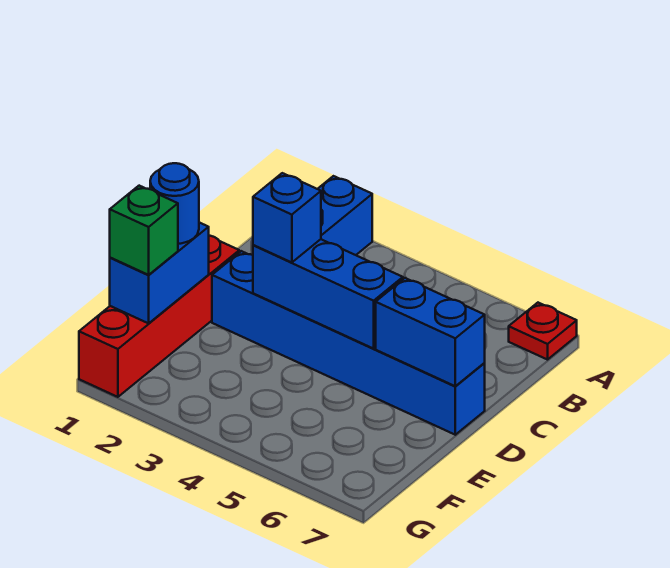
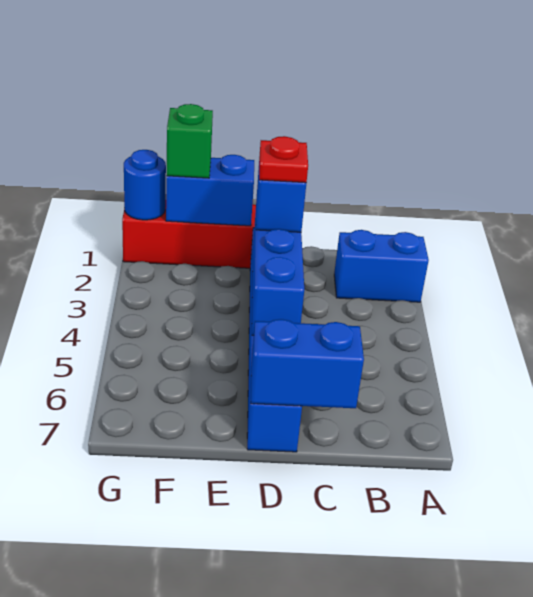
red 1x1 plate [509,303,577,360] -> red 1x1 plate moved to [259,136,308,183]
blue 1x2 brick [376,278,485,386] -> blue 1x2 brick turned to [251,319,364,408]
blue 1x1 round brick [150,163,199,244] -> blue 1x1 round brick moved to [124,150,166,220]

